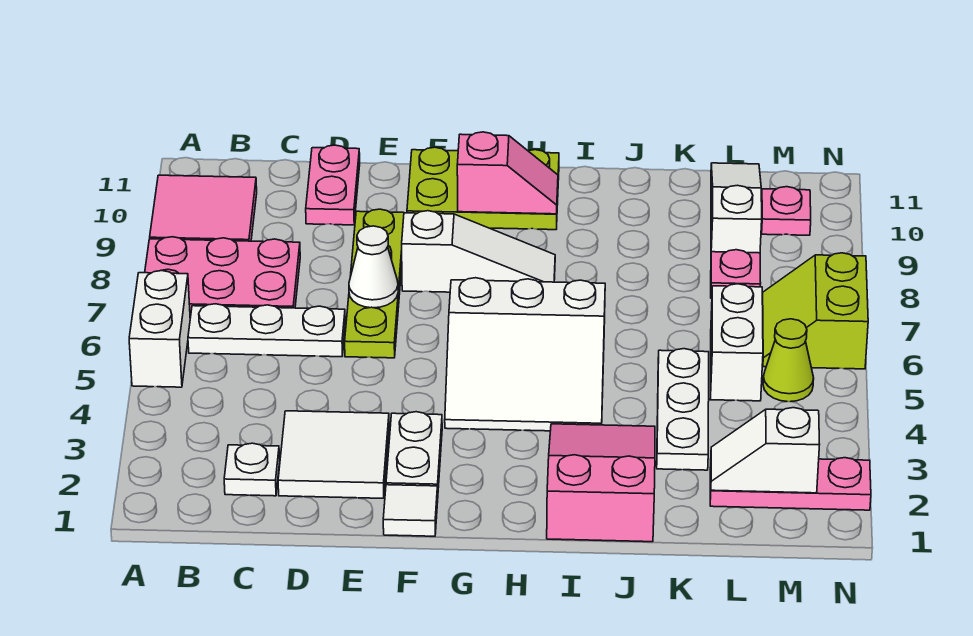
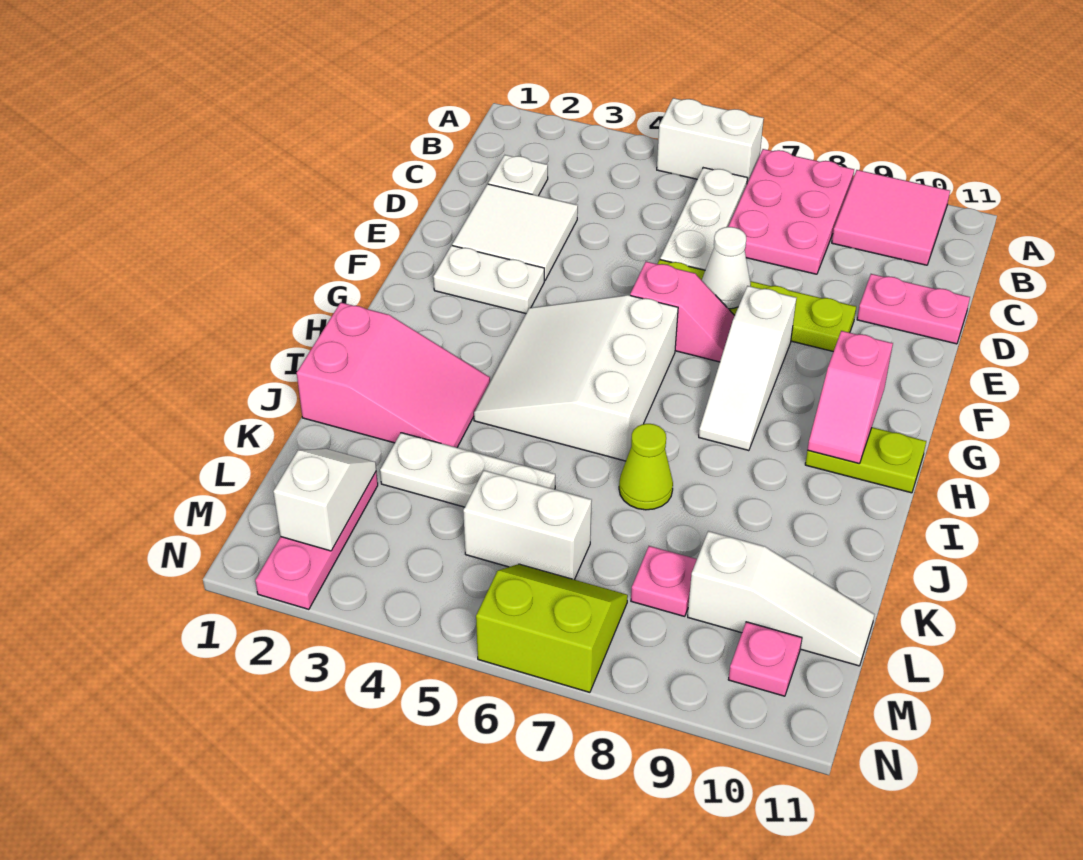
white 1x1 tile [383,485,438,536] -> none
none -> pink 1x2 slope [630,262,735,362]
lime 2x3 plate [407,147,559,230] -> lime 1x2 plate [805,427,926,493]
lime 1x1 cone [763,319,814,402] -> lime 1x1 cone moved to [619,424,673,510]

